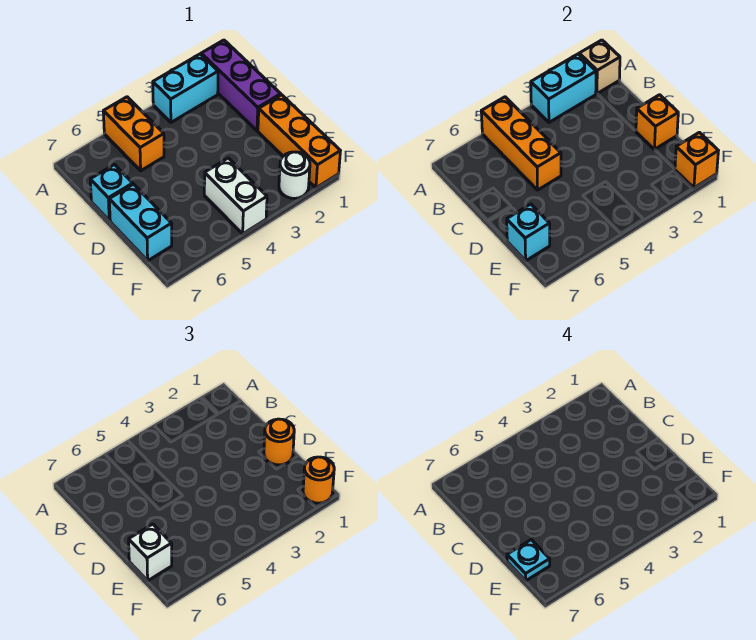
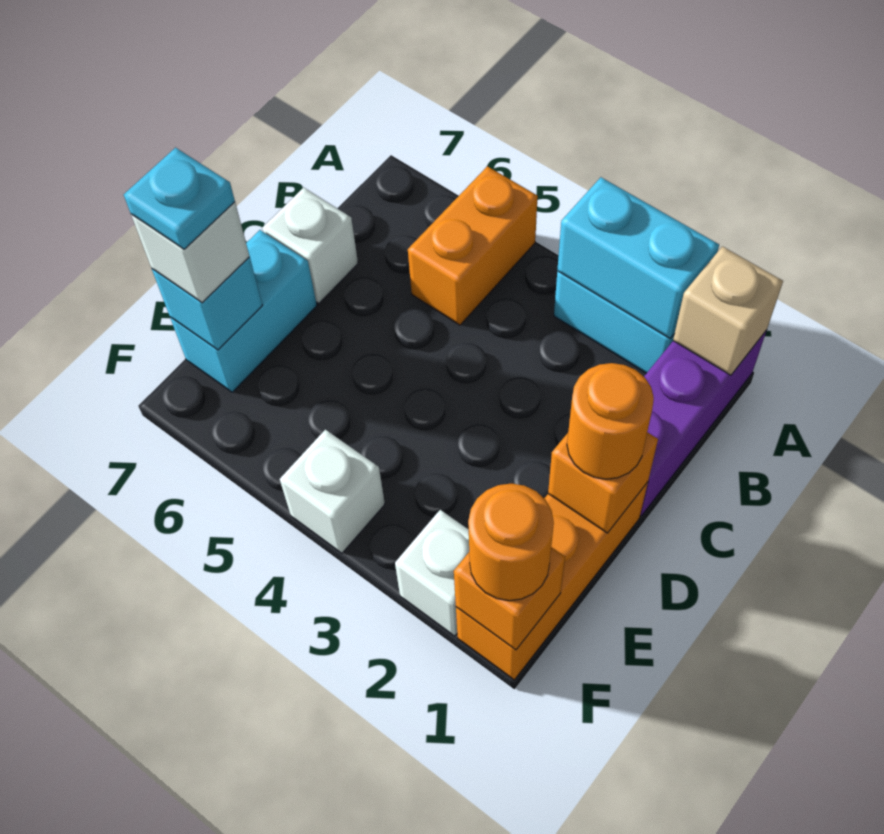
orange 1x3 brick [481,97,561,190] -> none
cyan 1x1 brick [90,165,133,221] -> white 1x1 brick [262,188,358,303]
white 1x2 brick [204,158,267,234] -> white 1x1 brick [280,430,385,553]
white 1x1 round brick [279,152,310,199] -> white 1x1 brick [395,510,469,636]

